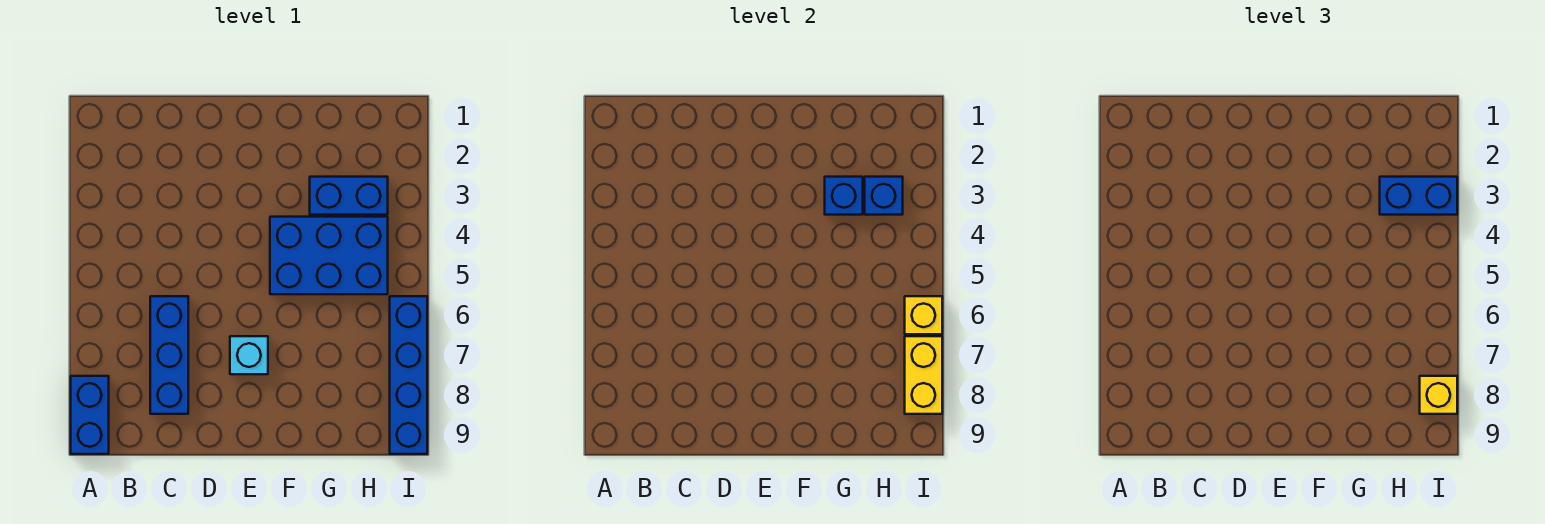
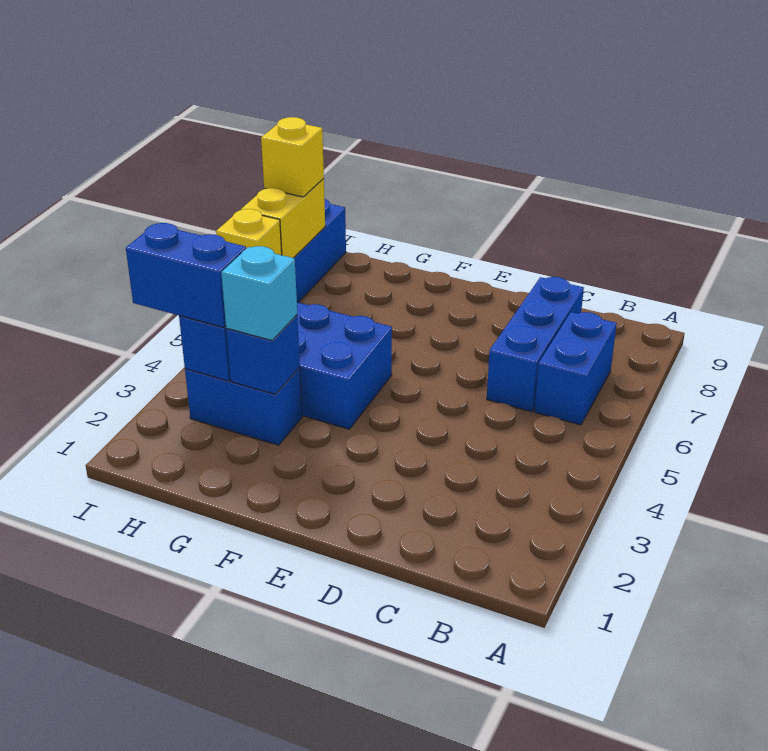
blue 1x2 brick [71,376,109,454] -> blue 1x2 brick moved to [534,312,617,425]
cyan 1x1 brick [230,336,268,374] -> cyan 1x1 brick moved to [221,246,297,341]

